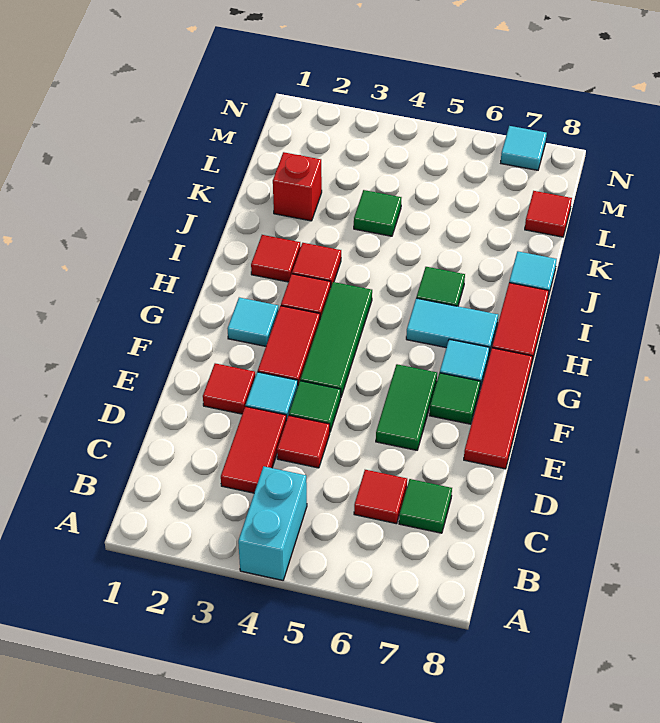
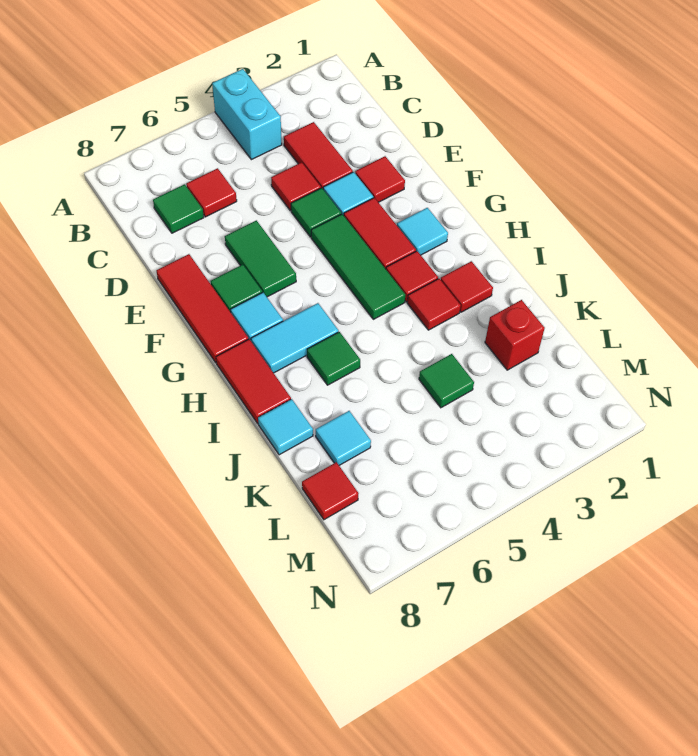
cyan 1x1 tile [501,126,547,170] -> cyan 1x1 tile moved to [316,411,371,465]

